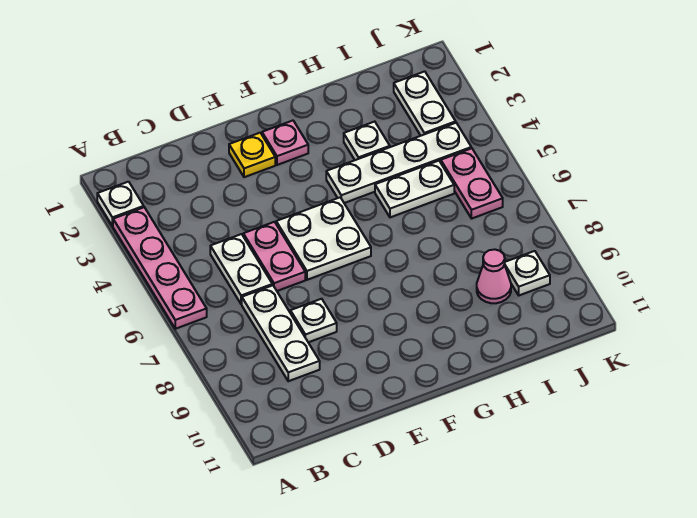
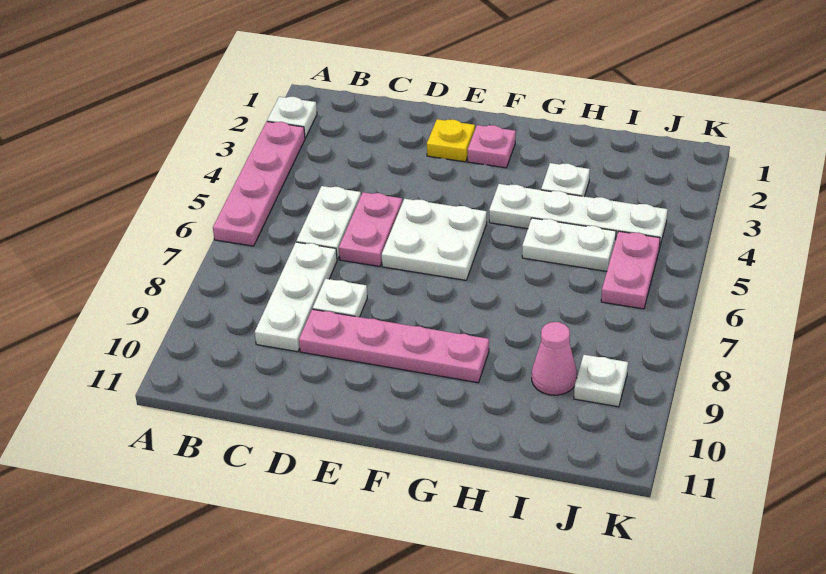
none -> pink 1x4 plate [299,309,489,383]
white 1x2 plate [394,71,456,136] -> none

